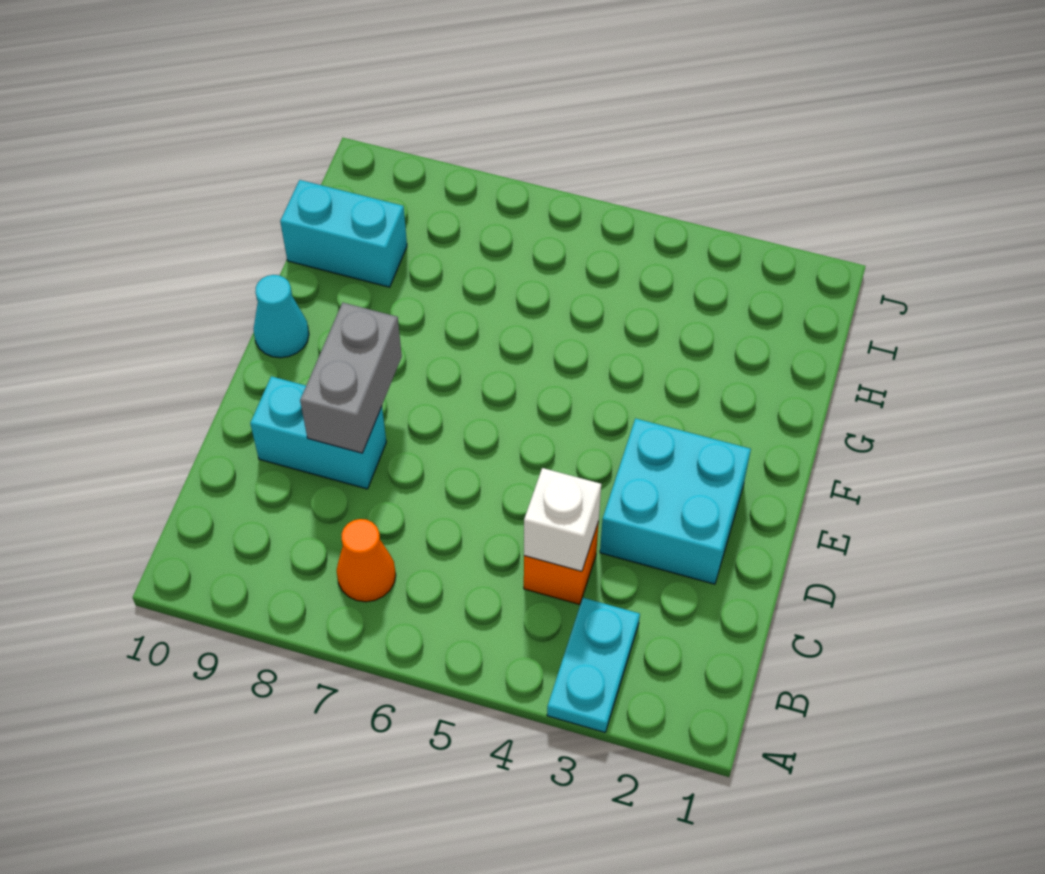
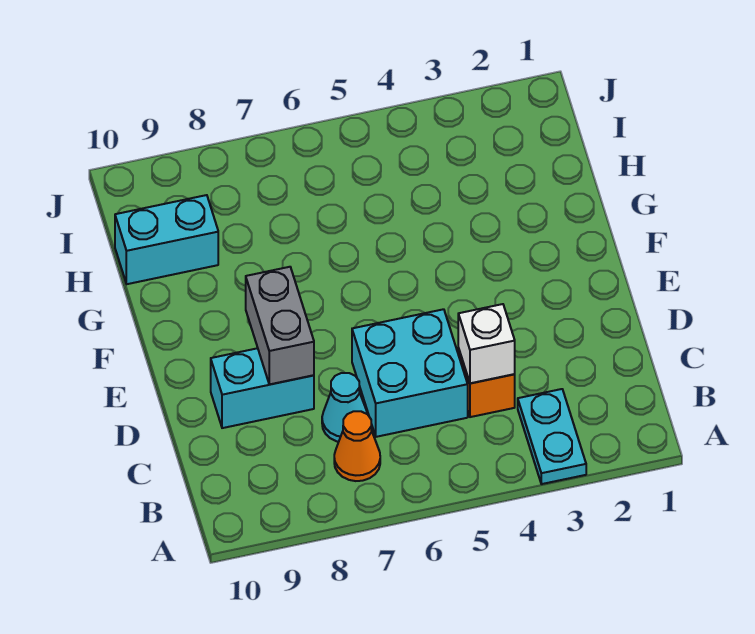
cyan 2x2 brick [600,418,751,584] -> cyan 2x2 brick moved to [352,309,468,437]
cyan 1x1 cone [254,275,309,358] -> cyan 1x1 cone moved to [322,373,368,442]

